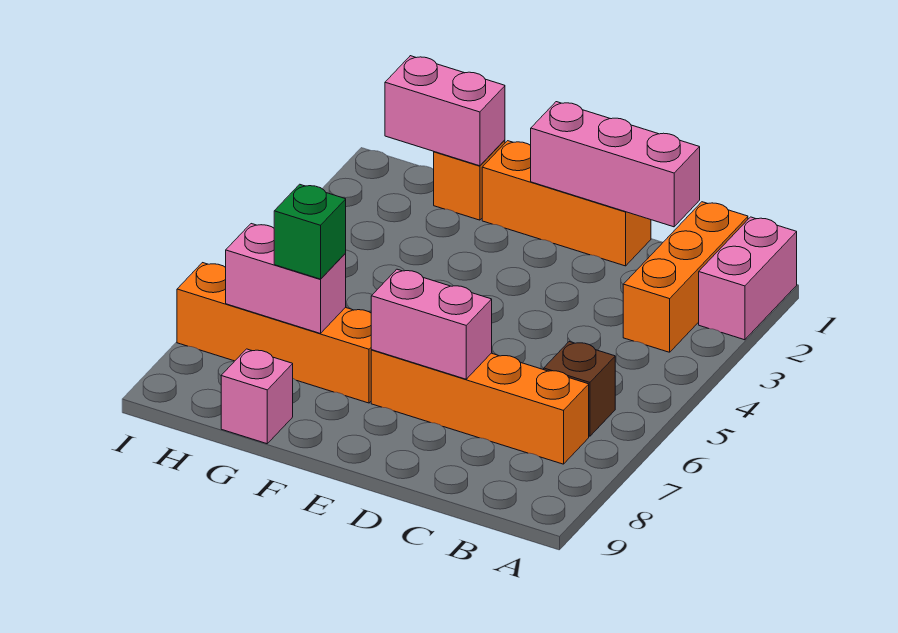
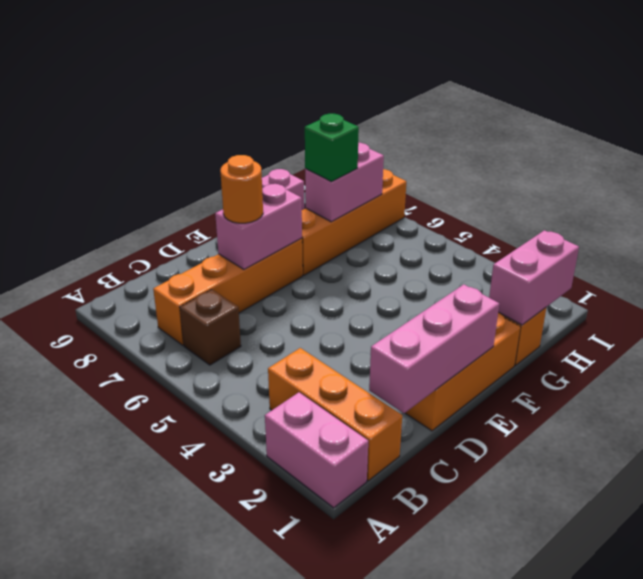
none -> orange 1x1 round brick [220,155,263,223]

